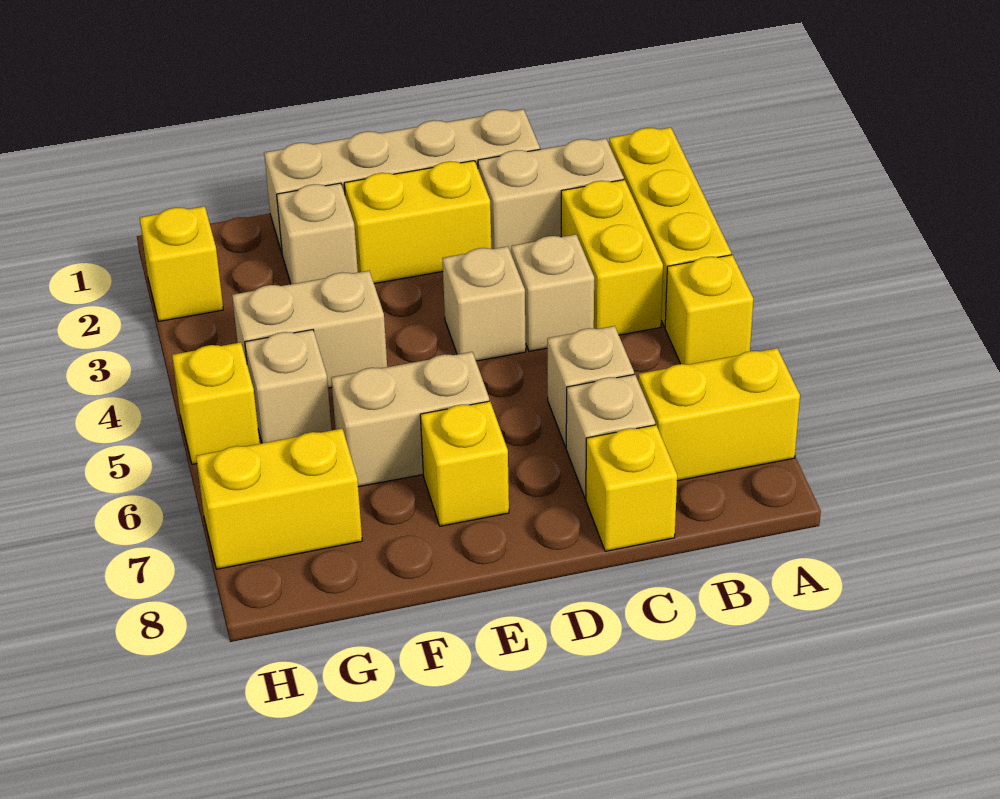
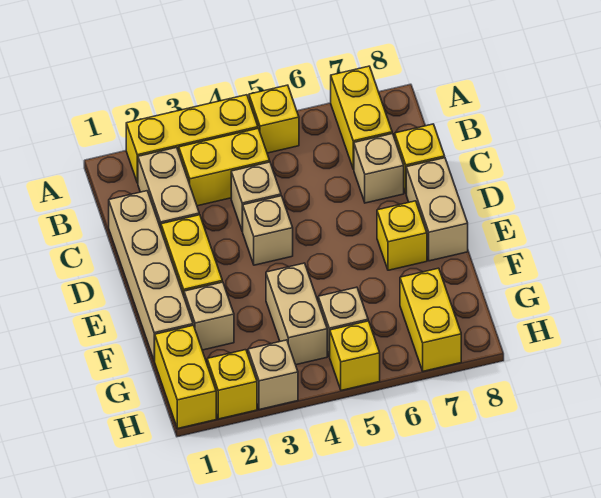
tan 1x1 brick [547,326,634,447] -> tan 1x1 brick moved to [248,340,298,410]
tan 1x2 brick [331,352,489,487] -> tan 1x2 brick moved to [406,158,468,261]
none -> yellow 1x2 brick [155,325,216,429]

